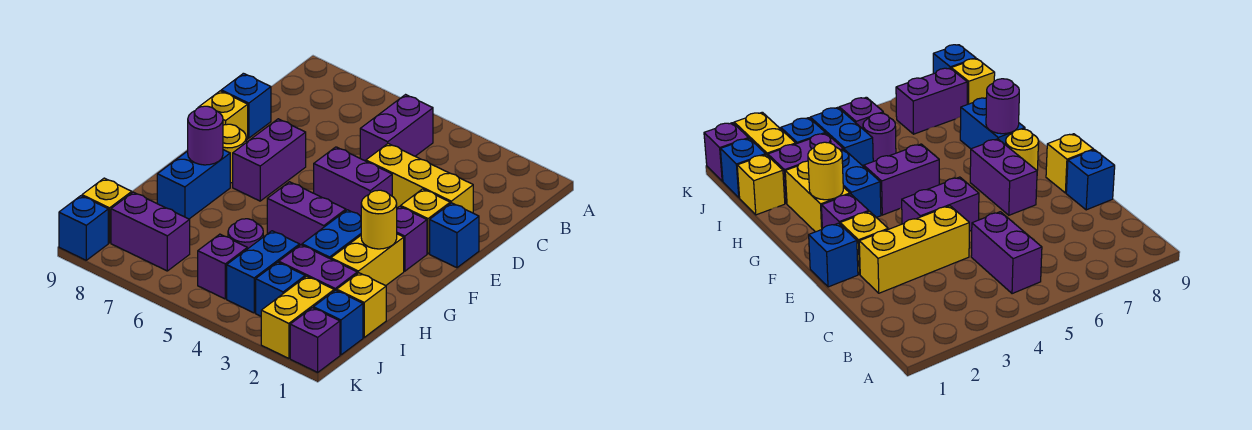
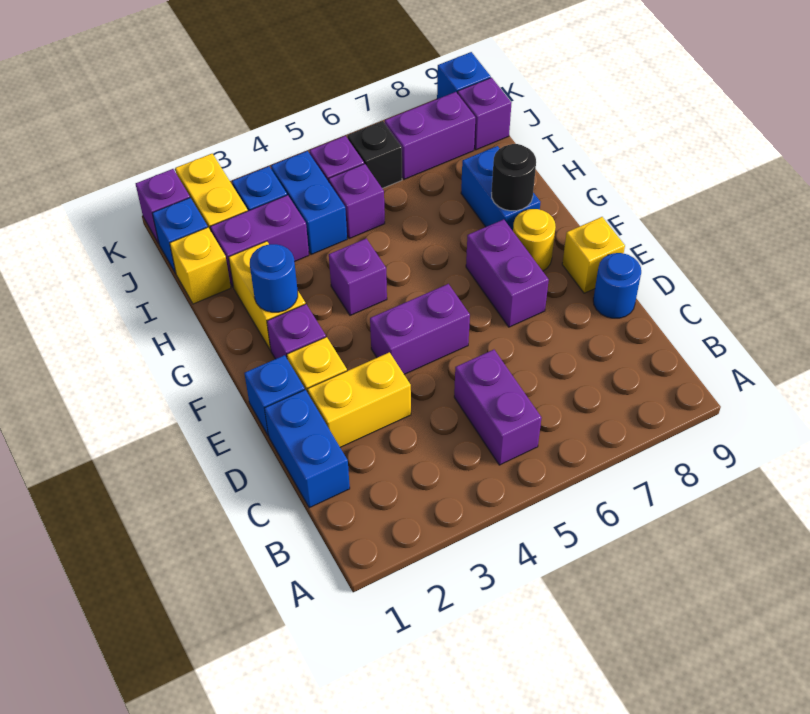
yellow 1x3 brick [366,144,473,213] -> yellow 1x2 brick [308,352,411,447]
blue 1x1 brick [221,73,271,138] -> blue 1x1 round brick [593,253,641,318]
yellow 1x1 round brick [361,190,397,249] -> blue 1x1 round brick [250,244,298,312]
blue 1x2 brick [302,210,361,259] -> blue 1x2 brick moved to [265,390,350,508]
purple 1x2 brick [267,182,346,245] -> purple 1x1 brick [329,239,387,315]
purple 1x1 round brick [188,106,223,165] -> black 1x1 round brick [492,144,536,211]
purple 1x1 round brick [228,219,263,249] -> purple 1x1 brick [329,164,385,239]
none -> black 1x1 brick [347,121,402,188]
yellow 1x1 brick [82,178,132,243] -> purple 1x1 brick [458,78,511,150]

